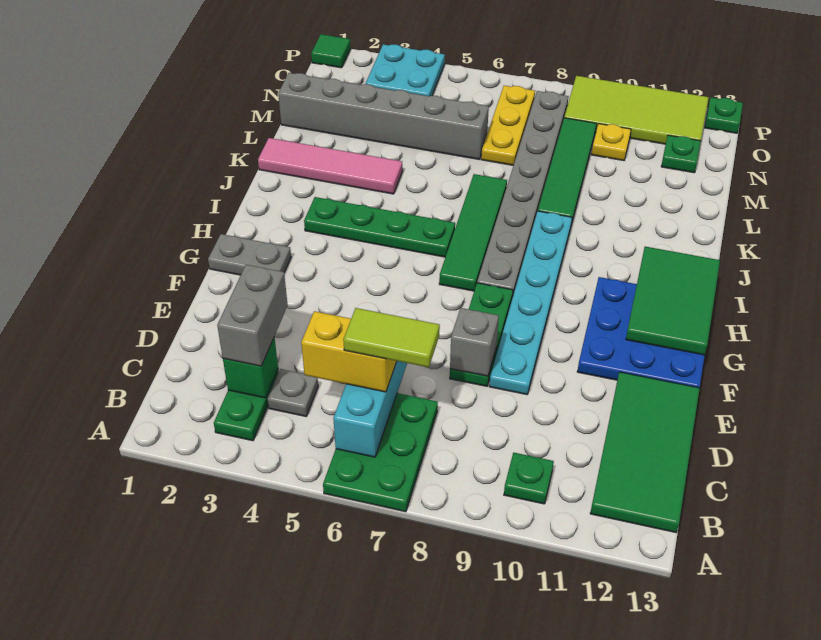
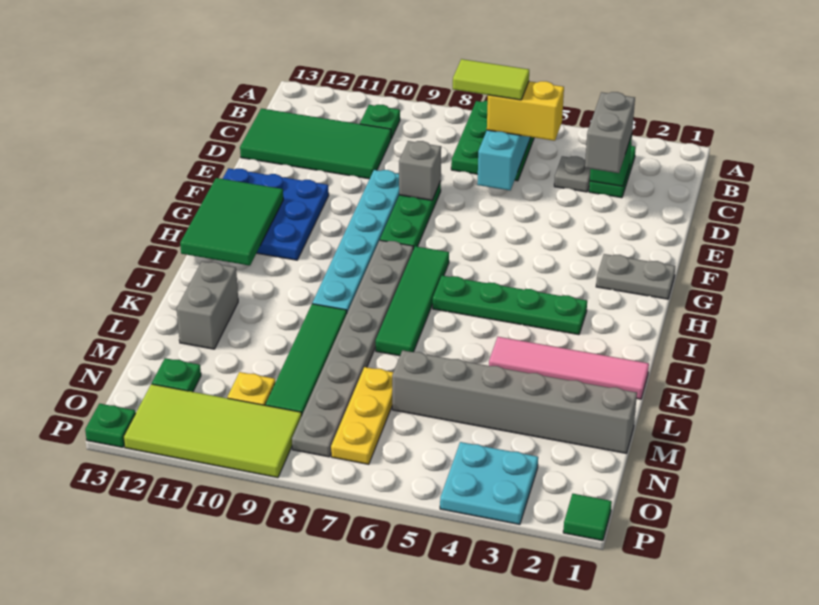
green 2x4 tile [590,372,700,532] -> green 2x4 tile turned to [240,108,391,179]
none -> grey 1x2 brick [176,261,238,349]

